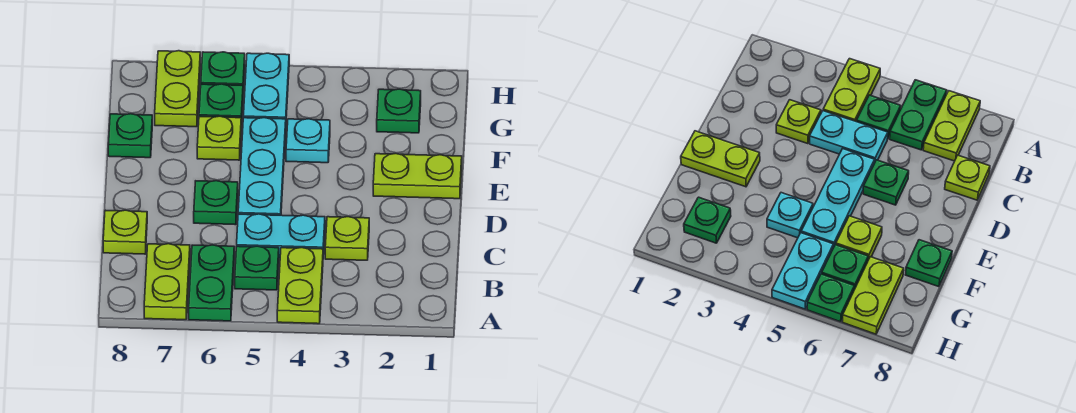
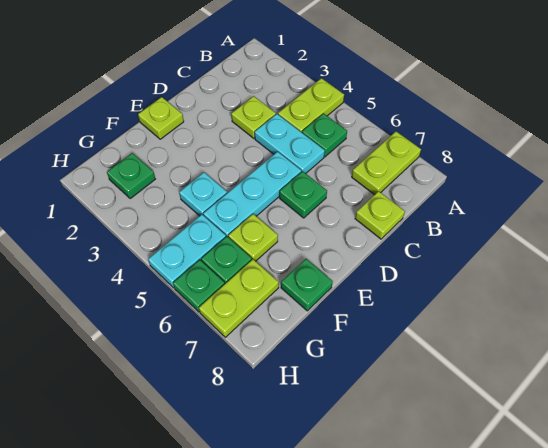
green 1x2 plate [189,245,234,321] -> none
lime 1x2 plate [373,153,462,199] -> lime 1x1 plate [138,97,184,139]

